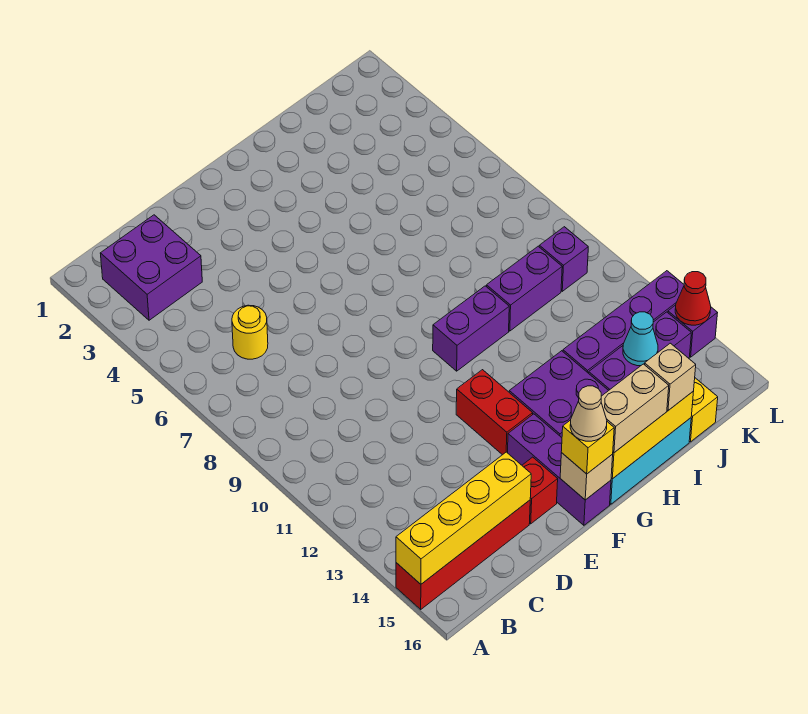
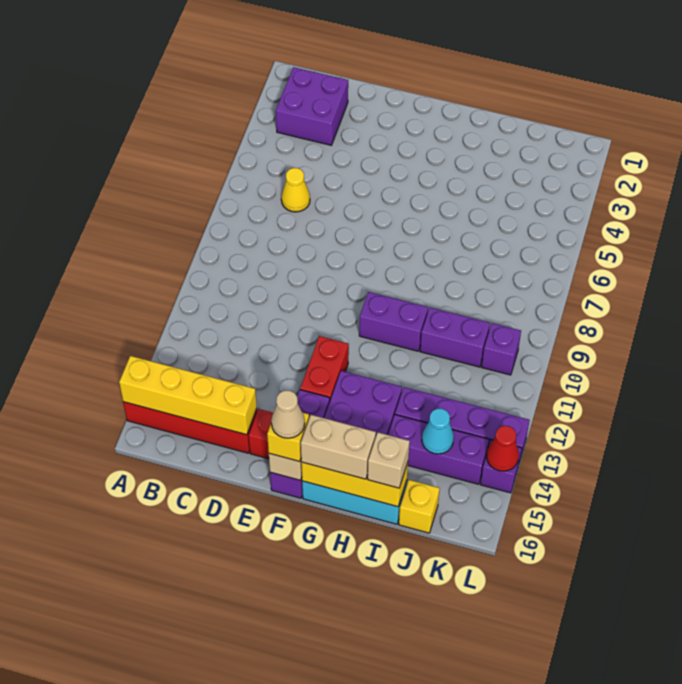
yellow 1x1 round brick [232,305,268,359] -> yellow 1x1 cone [281,168,310,212]

